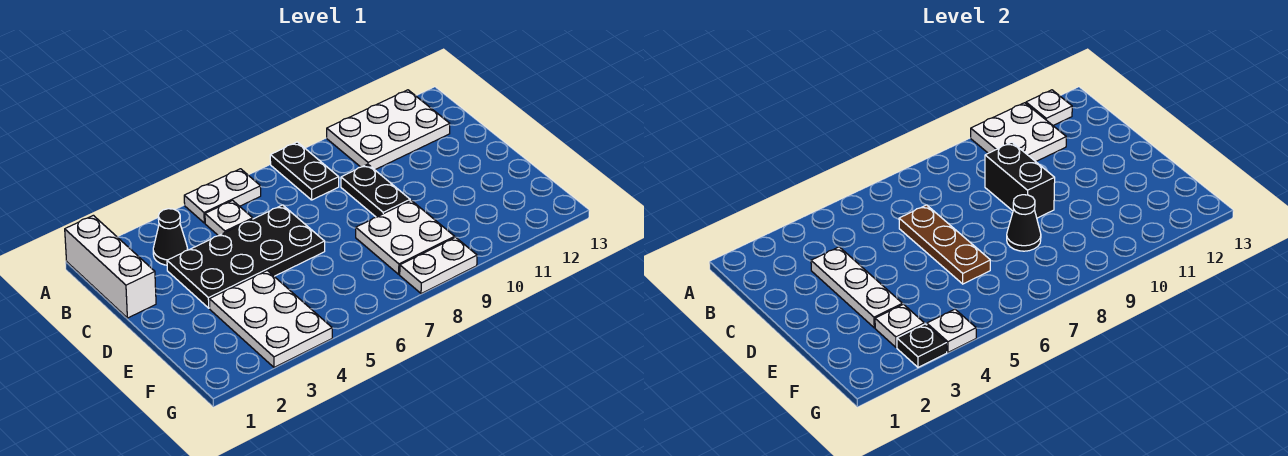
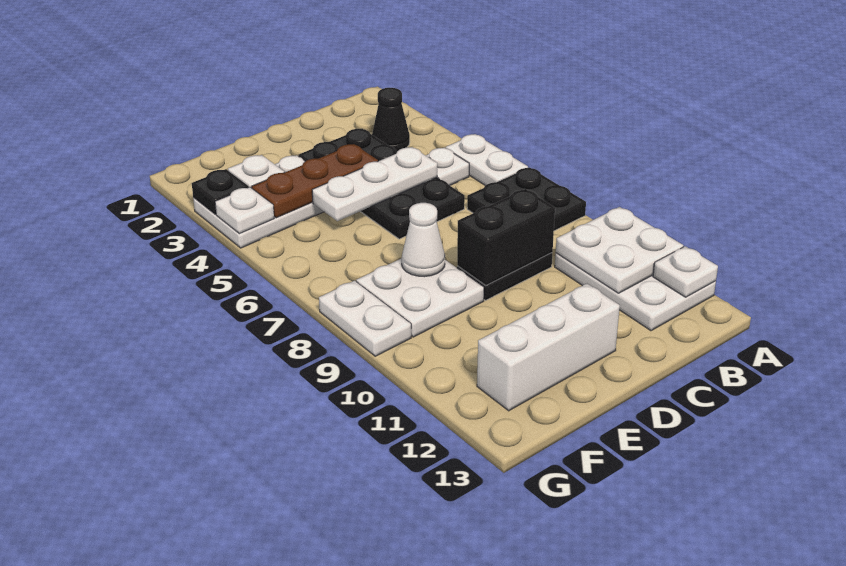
white 1x3 brick [65,215,156,318] -> white 1x3 brick moved to [477,284,620,411]
black 1x2 plate [270,142,339,200] -> black 2x2 plate [467,167,586,231]
white 1x3 plate [811,247,902,328] -> white 1x3 plate moved to [312,147,437,221]
brown 1x3 plate [899,205,990,284] -> brown 1x3 plate moved to [252,144,378,218]
black 1x1 cone [1007,195,1041,251] -> white 1x1 cone [402,203,445,277]

